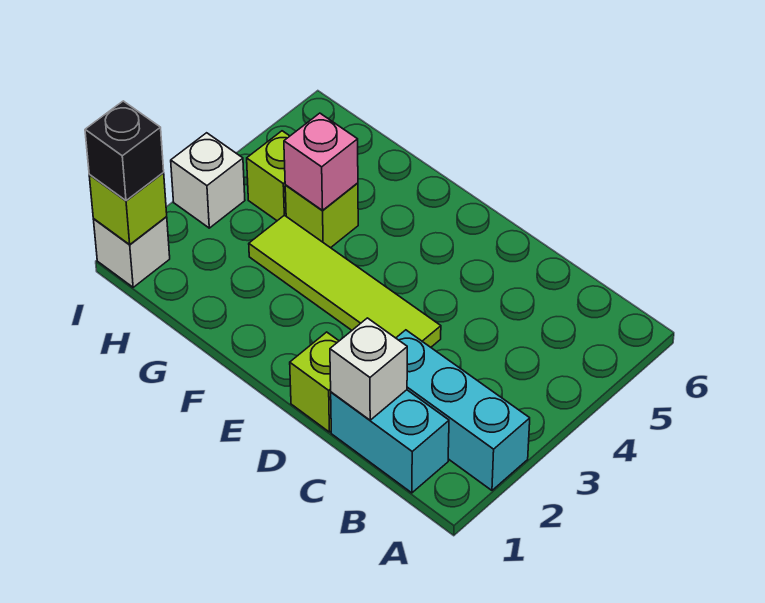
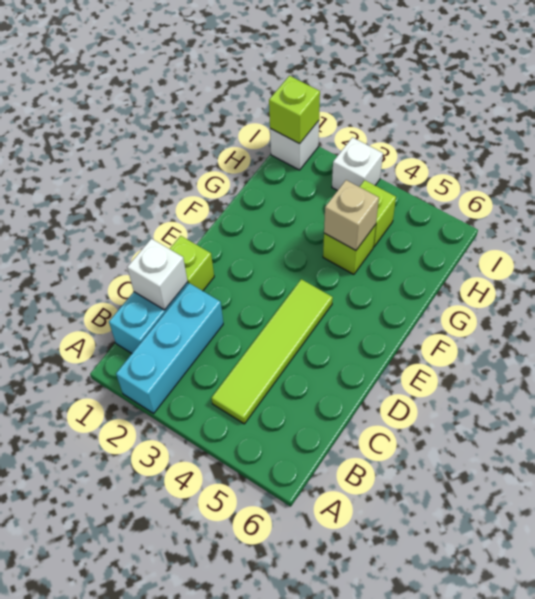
lime 1x4 tile [249,215,441,347] -> lime 1x4 tile moved to [212,279,333,424]
pink 1x1 brick [284,113,358,210] -> tan 1x1 brick [324,180,379,250]
black 1x1 brick [85,101,164,201] -> none

